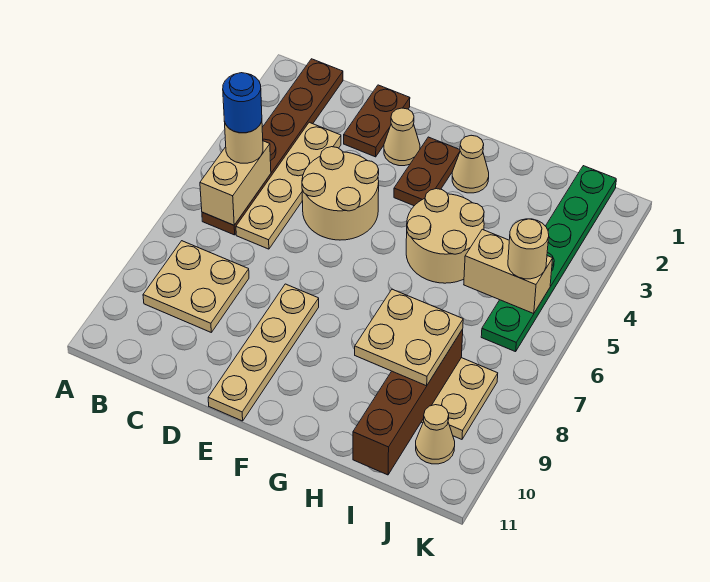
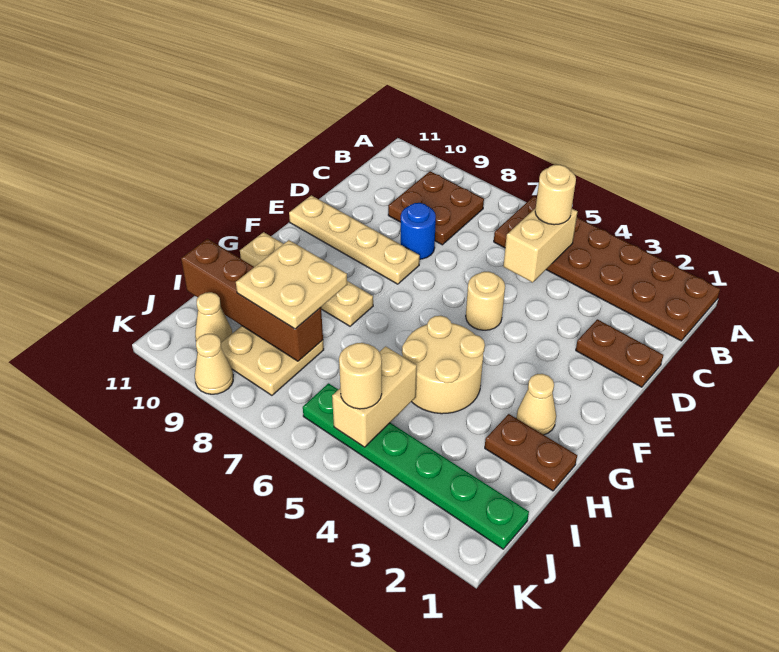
brown 1x6 plate [202,59,343,235] -> brown 2x6 plate [494,196,720,341]
tan 1x2 brick [200,141,271,225] -> tan 1x2 brick turned to [503,208,578,282]
blue 1x1 round brick [223,73,262,133] -> blue 1x1 round brick moved to [401,203,436,259]
tan 2x2 plate [143,241,249,332] -> brown 2x2 plate [388,171,484,245]
tan 1x4 plate [236,122,341,249] -> tan 1x4 plate moved to [240,232,373,326]
tan 2x2 round brick [302,147,379,240] -> tan 1x1 round brick [466,272,505,330]
tan 1x1 cone [384,108,420,166] -> tan 1x1 cone moved to [195,334,233,394]
brown 1x2 plate [394,137,460,206] -> brown 1x2 plate moved to [485,414,577,491]

